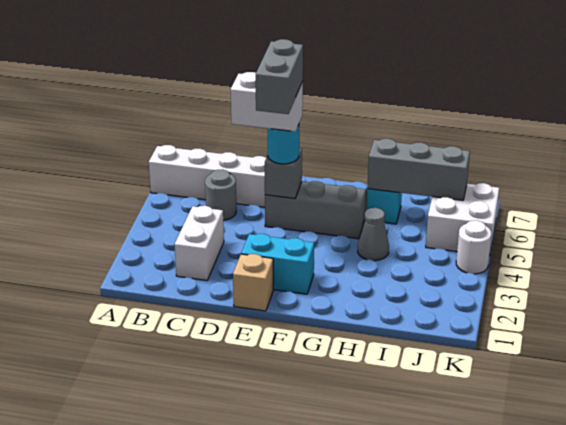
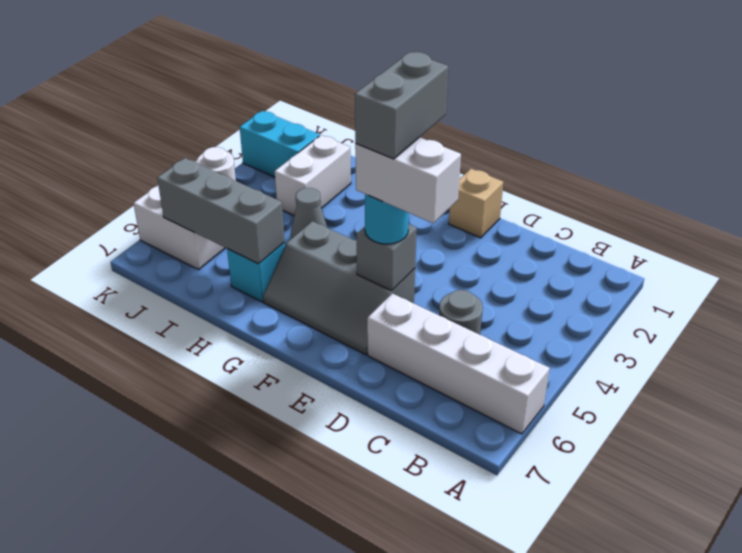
white 1x2 brick [175,206,224,280] -> white 1x2 brick moved to [275,135,351,215]
cyan 1x2 brick [241,234,314,294] -> cyan 1x2 brick moved to [240,111,320,177]

